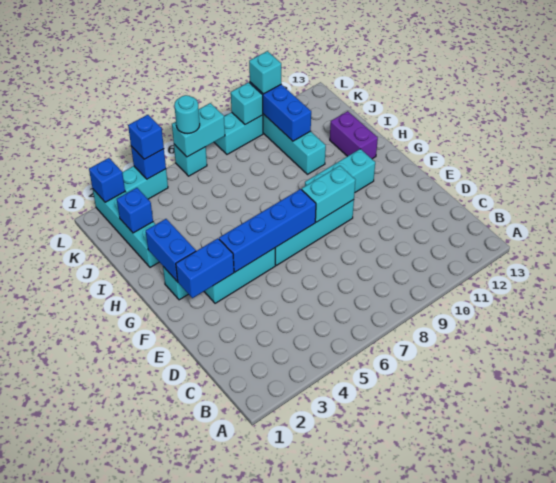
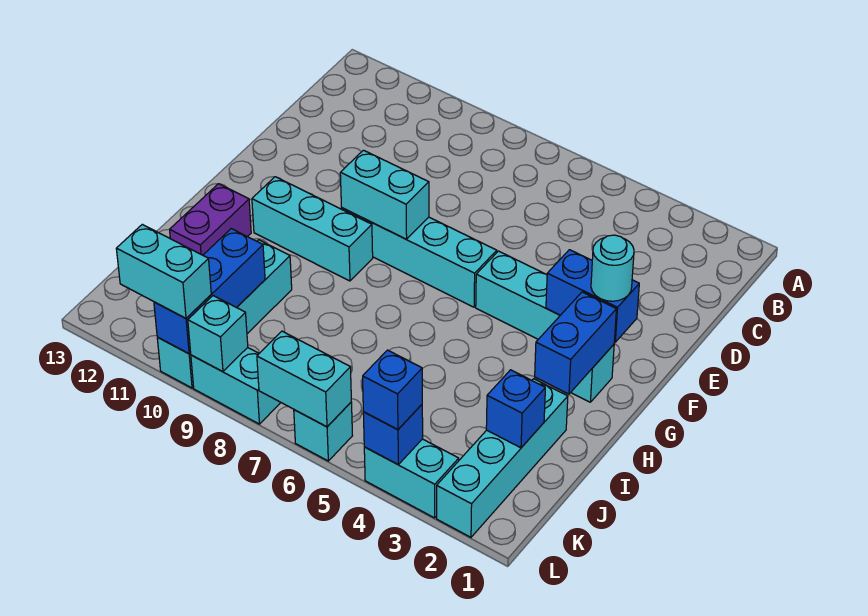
blue 1x4 brick [219,189,316,272] -> none
blue 1x1 brick [89,158,125,202] -> none
cyan 1x1 round brick [174,95,200,133] -> cyan 1x1 round brick moved to [591,235,634,301]
cyan 1x1 brick [249,51,281,94] -> cyan 1x2 brick [116,224,211,318]

